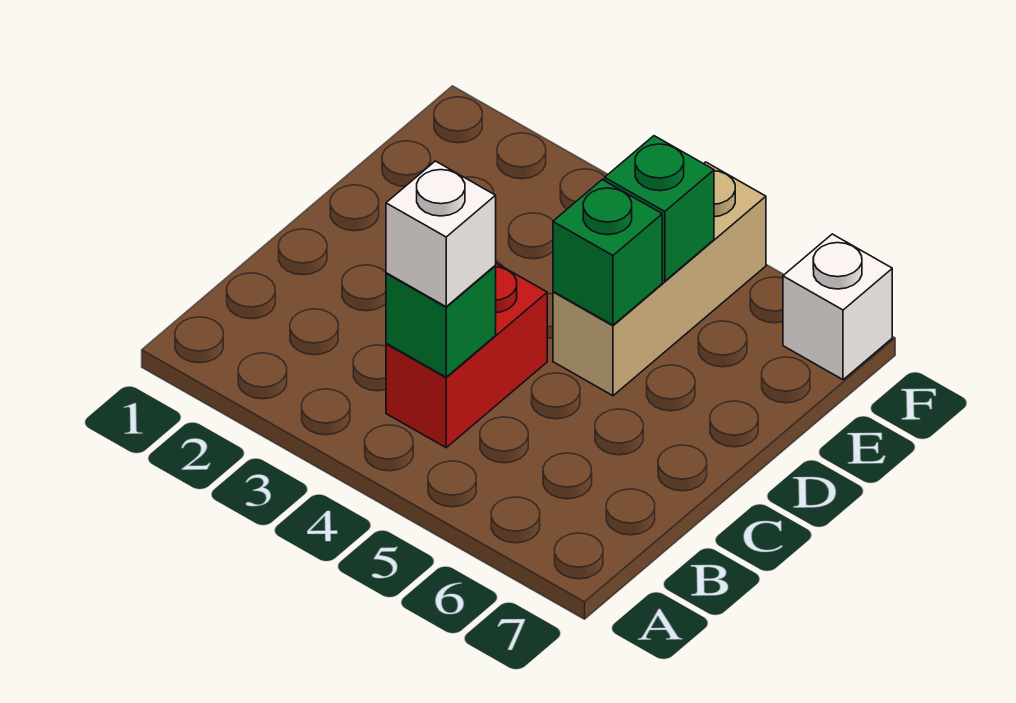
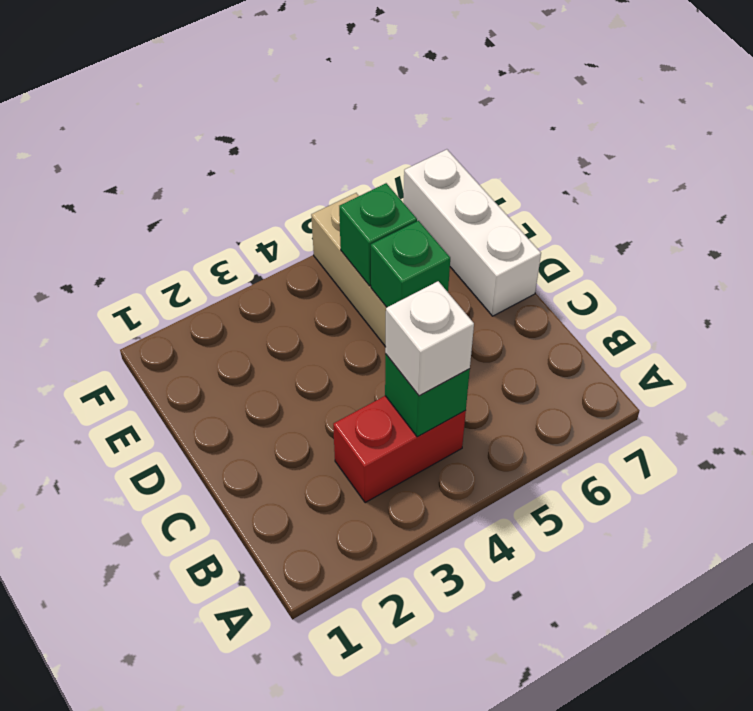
red 1x2 brick [386,263,547,448] -> red 1x2 brick turned to [333,396,466,503]
white 1x1 brick [783,234,892,380] -> white 1x3 brick [404,149,541,316]

